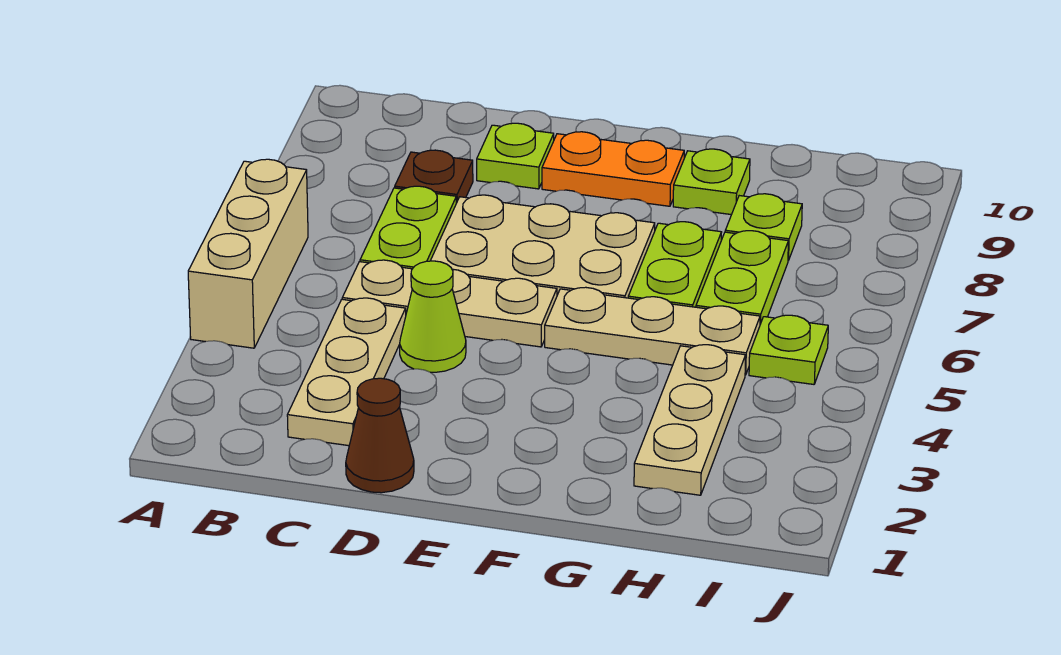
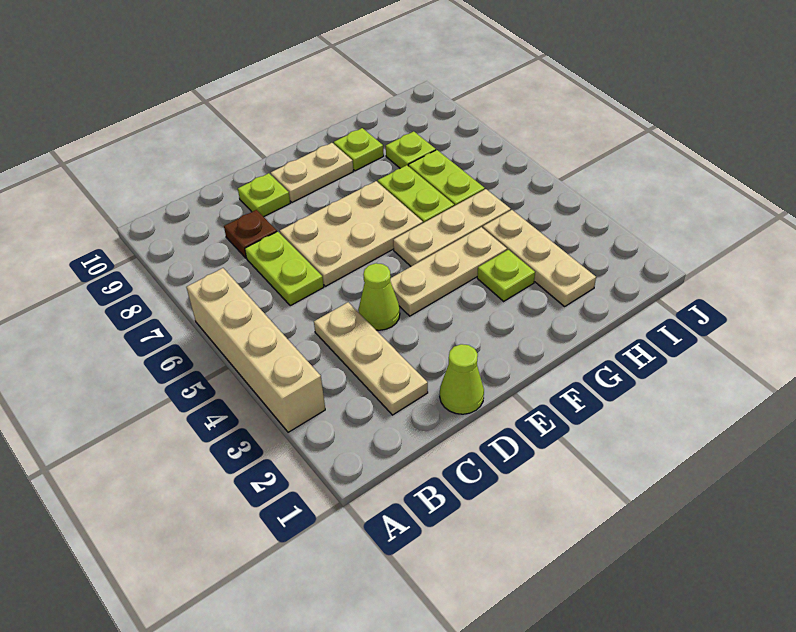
tan 1x3 brick [188,159,308,348] -> tan 1x4 brick [186,268,325,432]
tan 1x3 plate [342,260,557,347] -> tan 1x3 plate moved to [390,227,507,316]
brown 1x1 cone [346,378,414,493] -> lime 1x1 cone [440,344,484,414]
orange 1x2 plate [542,132,684,206] -> tan 1x2 plate [271,143,353,202]
lime 1x1 plate [749,315,828,384] -> lime 1x1 plate moved to [477,250,535,301]

